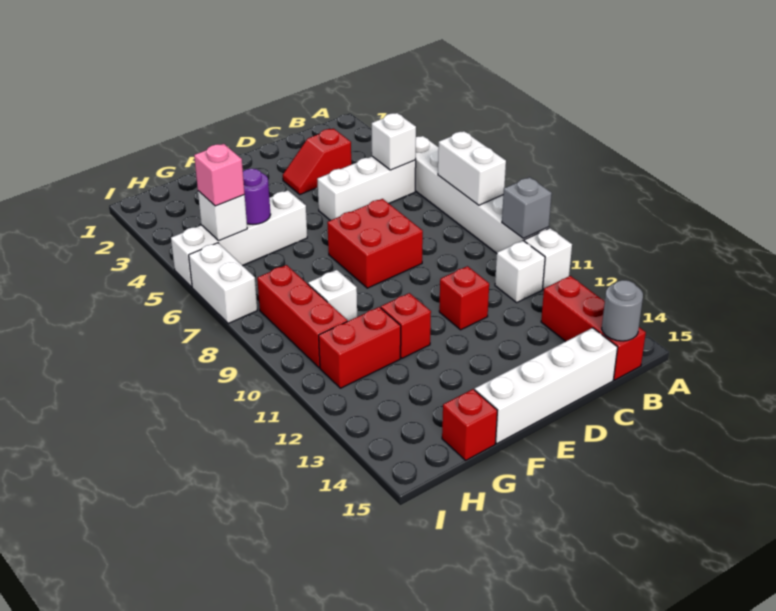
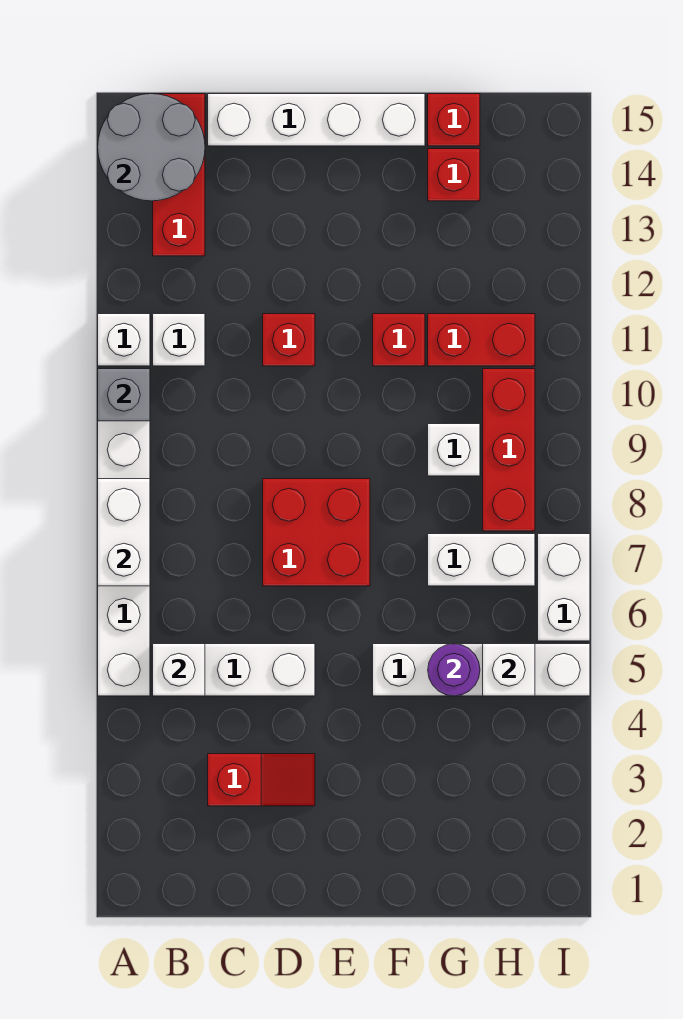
grey 1x1 round brick [602,280,643,341] -> grey 2x2 round brick [98,94,205,201]
none -> white 1x2 brick [428,534,535,586]
none -> red 1x1 brick [428,149,480,201]
pink 1x1 brick [194,144,245,206] -> none

